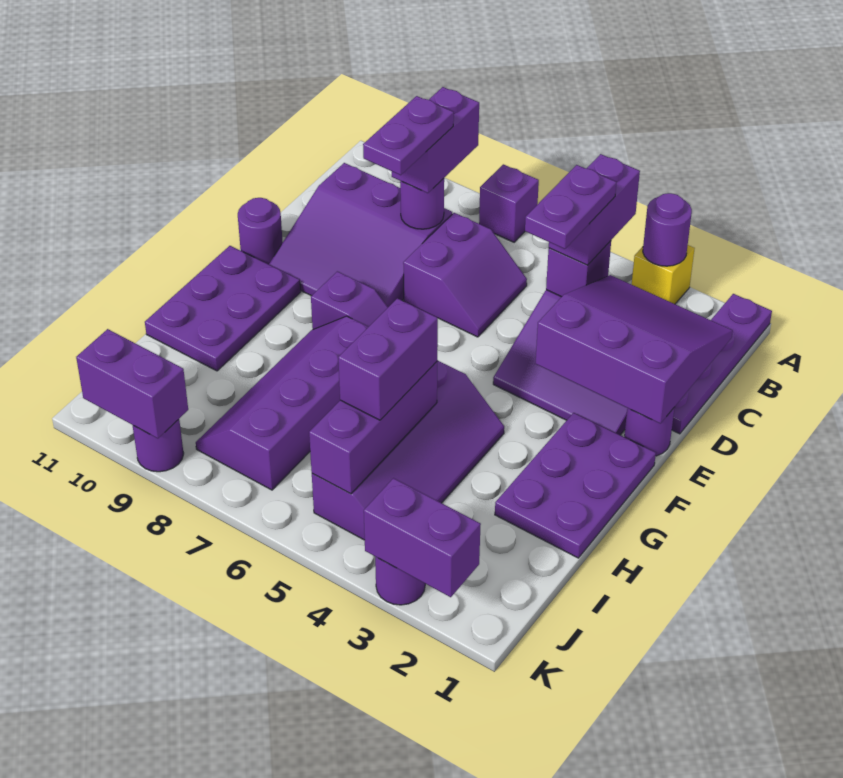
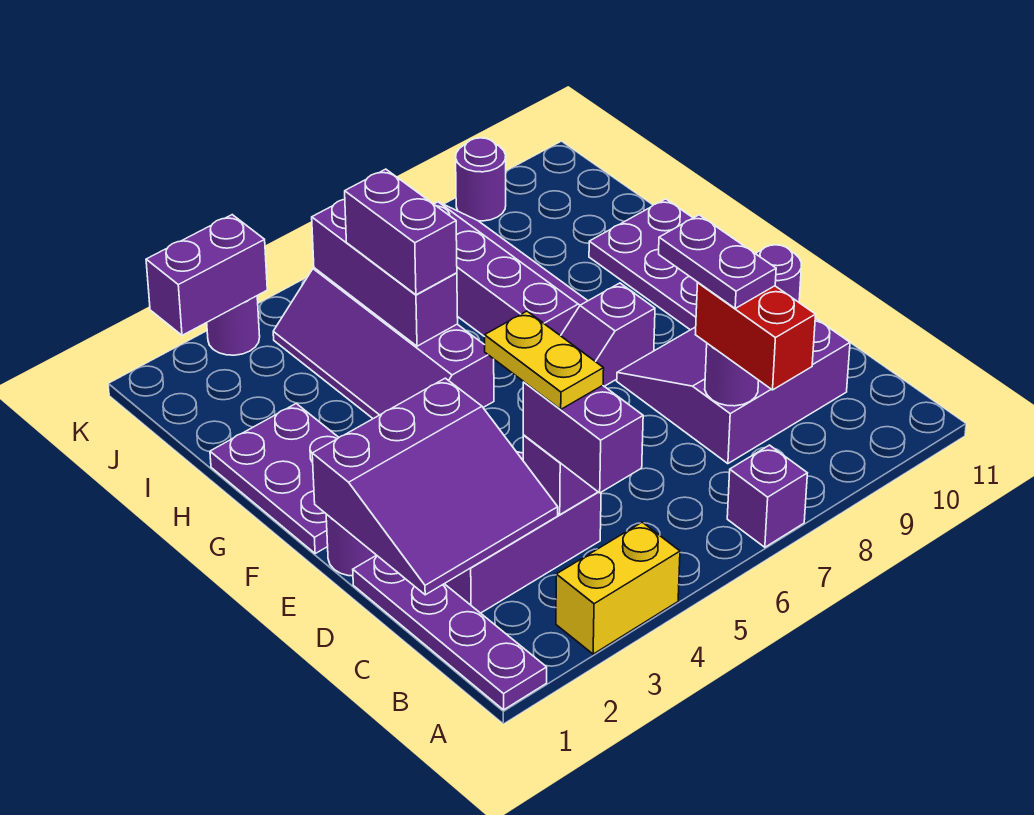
yellow 1x1 brick [632,245,695,304] -> yellow 1x2 brick [556,522,680,654]
purple 1x1 round brick [643,193,692,266] -> none
purple 1x2 brick [392,87,479,193] -> red 1x2 brick [695,283,816,390]
purple 1x2 plate [525,165,617,249] -> yellow 1x2 plate [485,311,604,409]
purple 2x2 slope [403,213,527,337] -> none
purple 1x2 brick [76,329,188,438] -> none

